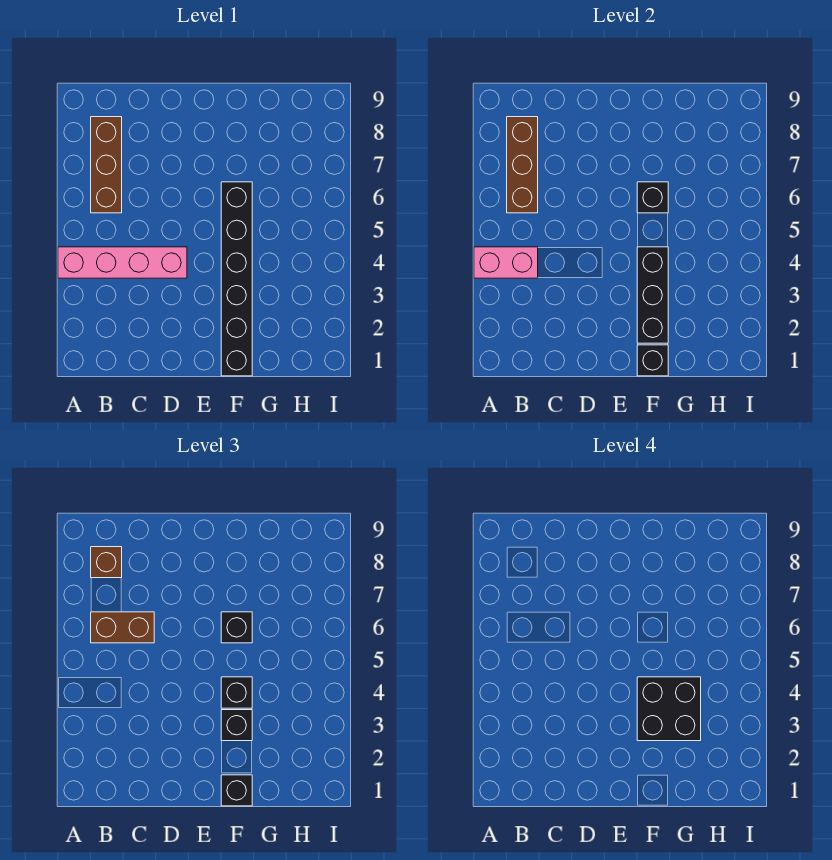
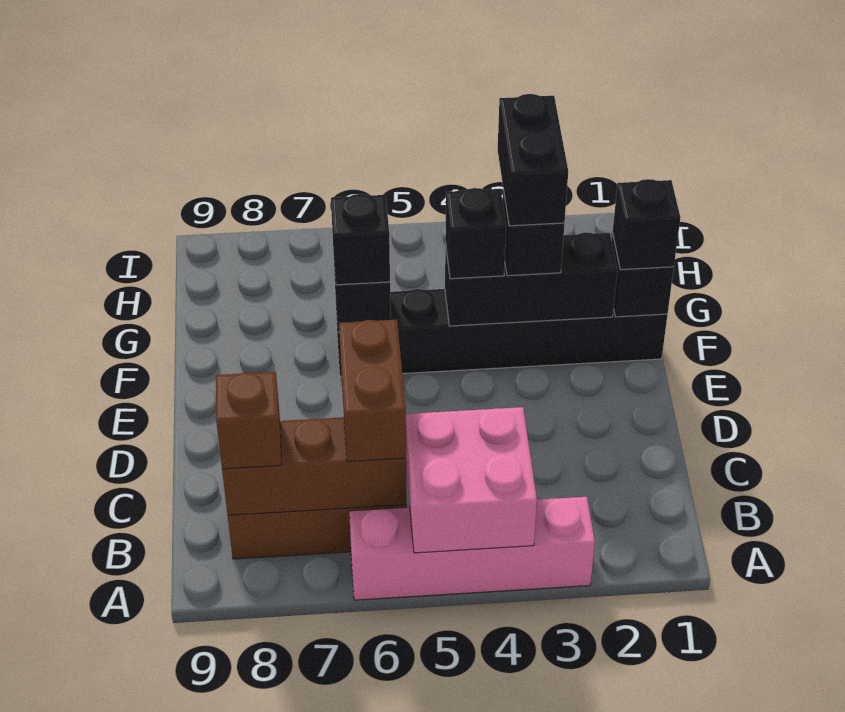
pink 1x4 brick [58,247,187,278] -> pink 1x4 brick turned to [349,497,595,600]
pink 1x2 brick [474,247,538,278] -> pink 2x2 brick [406,407,537,553]
black 2x2 brick [637,677,701,741] -> black 1x2 brick [498,94,568,226]

